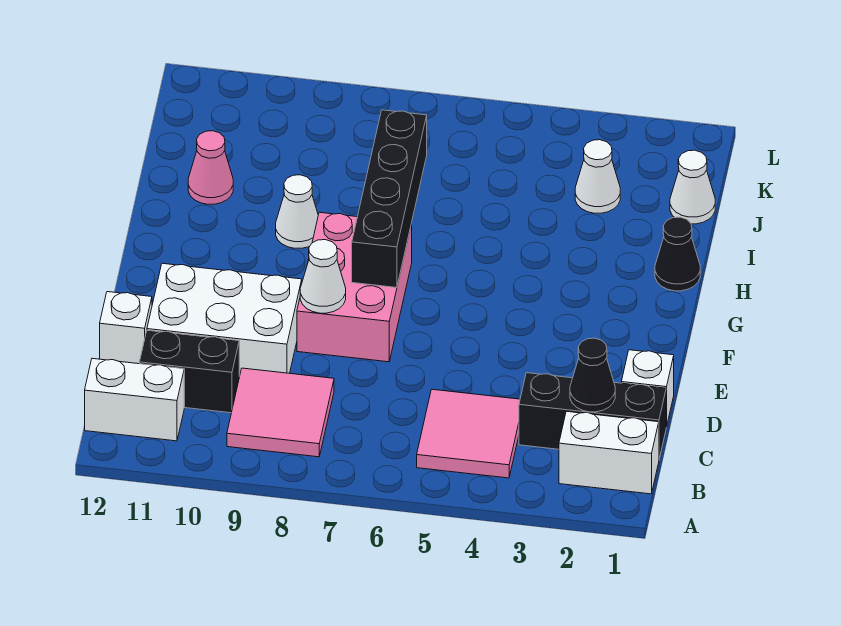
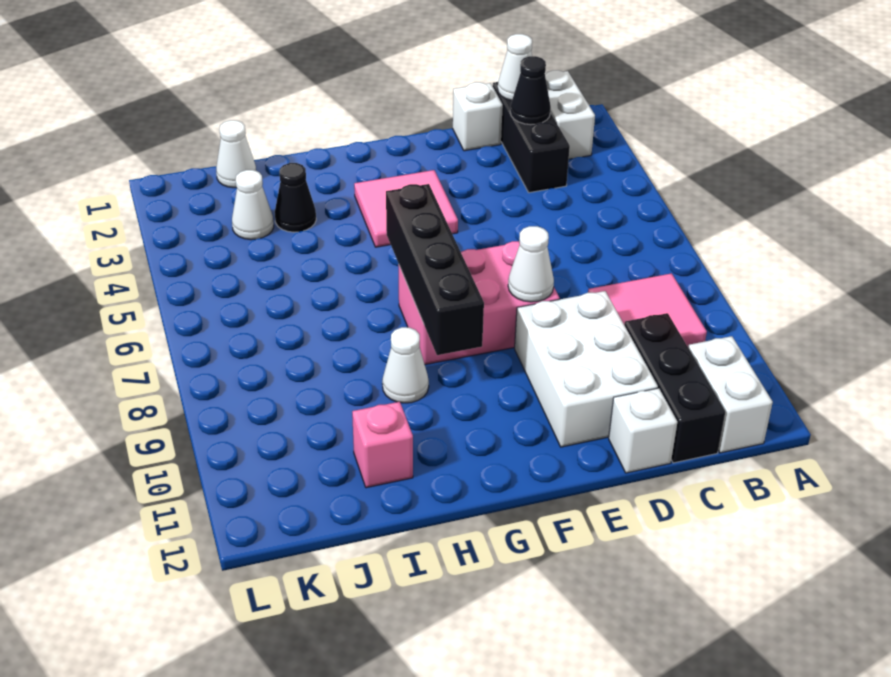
pink 2x2 tile [417,389,520,478] -> pink 2x2 tile moved to [354,170,458,247]
none -> white 1x1 cone [498,34,532,101]
black 1x2 brick [139,330,239,413] -> black 1x3 brick [624,313,725,463]
black 1x4 brick [352,110,427,288] -> black 1x4 brick turned to [386,184,484,355]
black 1x1 cone [655,217,700,291] -> black 1x1 cone moved to [275,163,316,232]
pink 1x1 cone [188,131,233,204] -> pink 1x1 brick [352,402,413,488]

